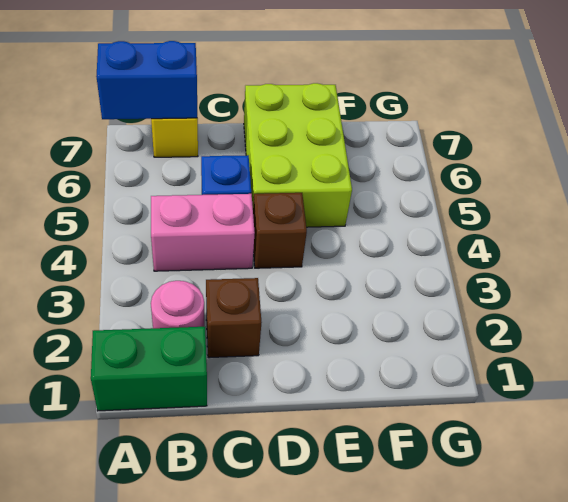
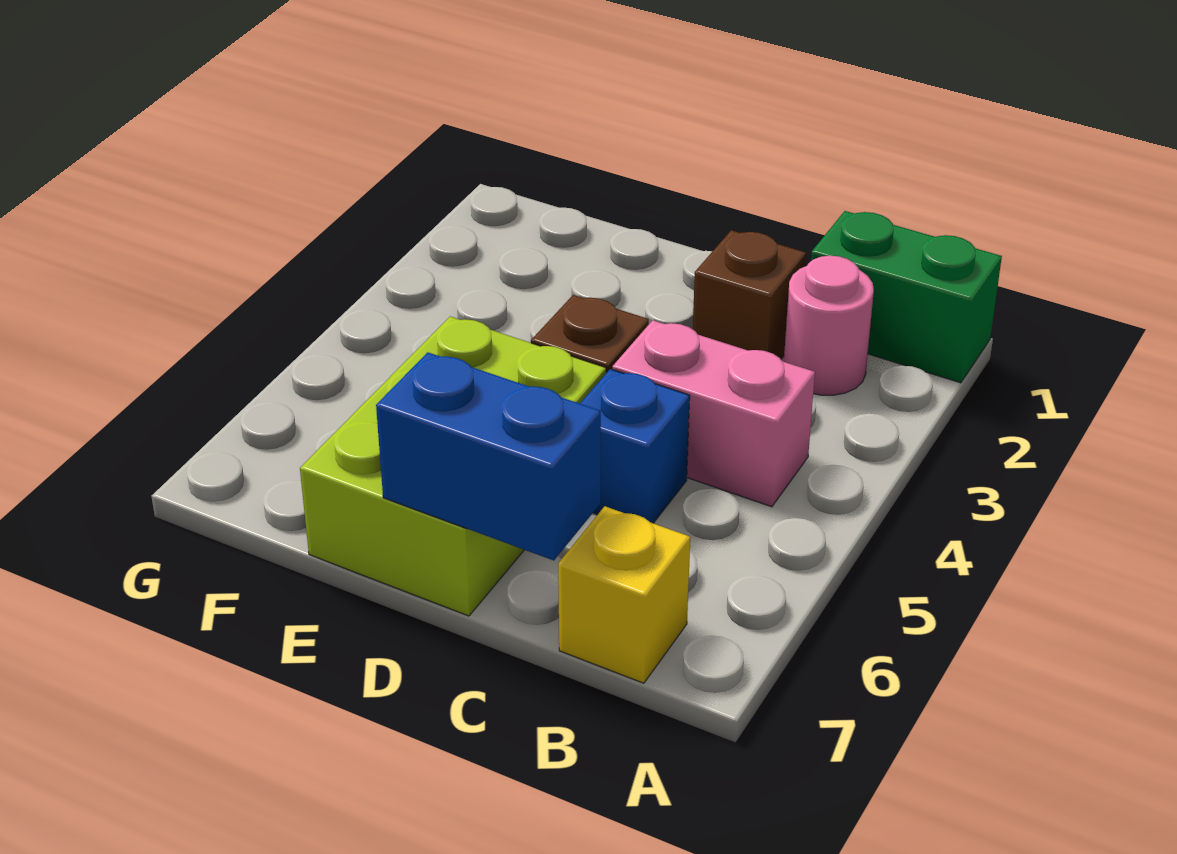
blue 1x2 brick [96,41,197,119] -> blue 1x2 brick moved to [376,352,601,561]

